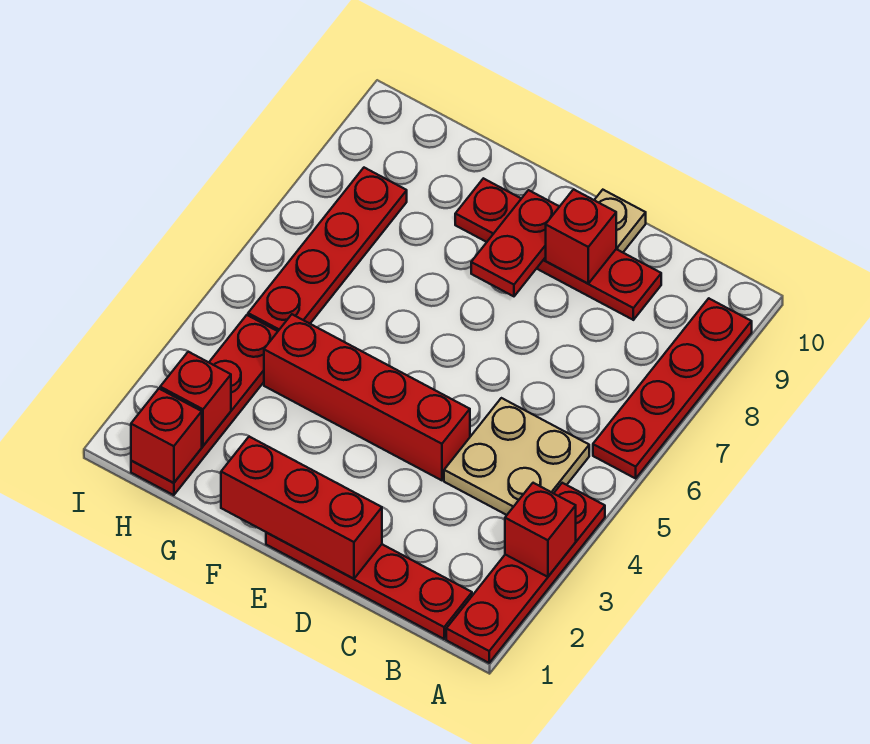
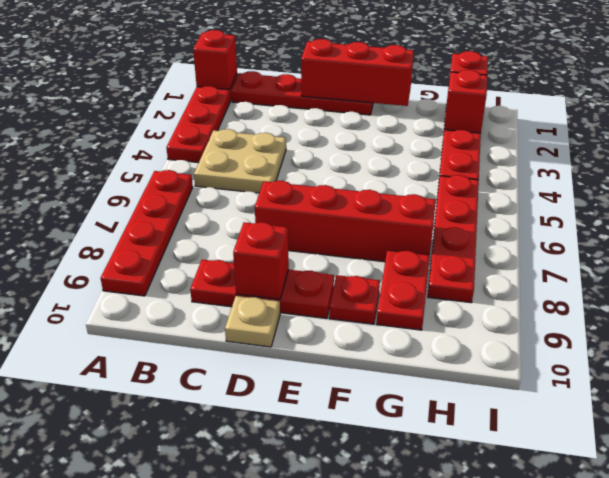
red 1x1 brick [505,483,576,577] -> red 1x1 brick moved to [193,30,237,90]
red 1x4 brick [264,314,470,480] -> red 1x4 brick moved to [255,181,436,262]
red 1x2 plate [471,190,559,296] -> red 1x2 plate moved to [377,250,430,330]

